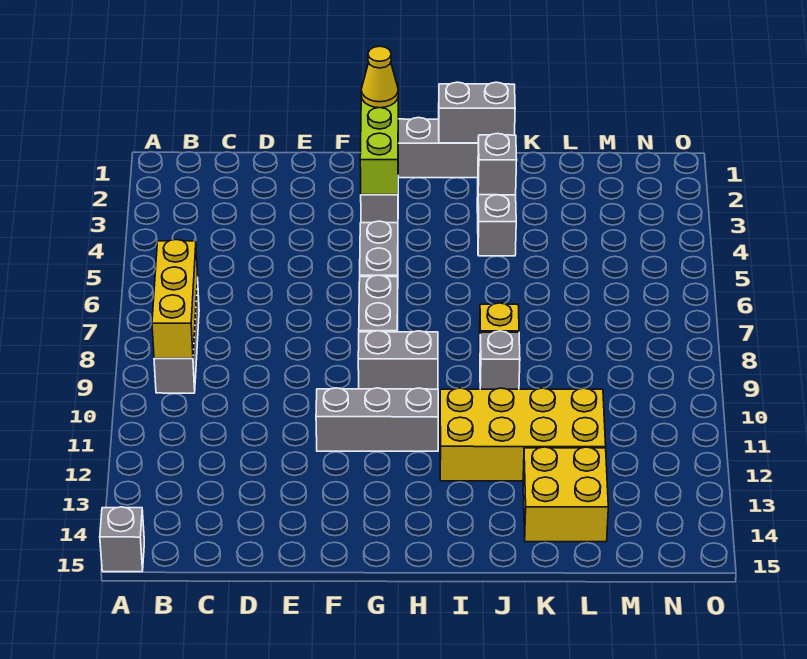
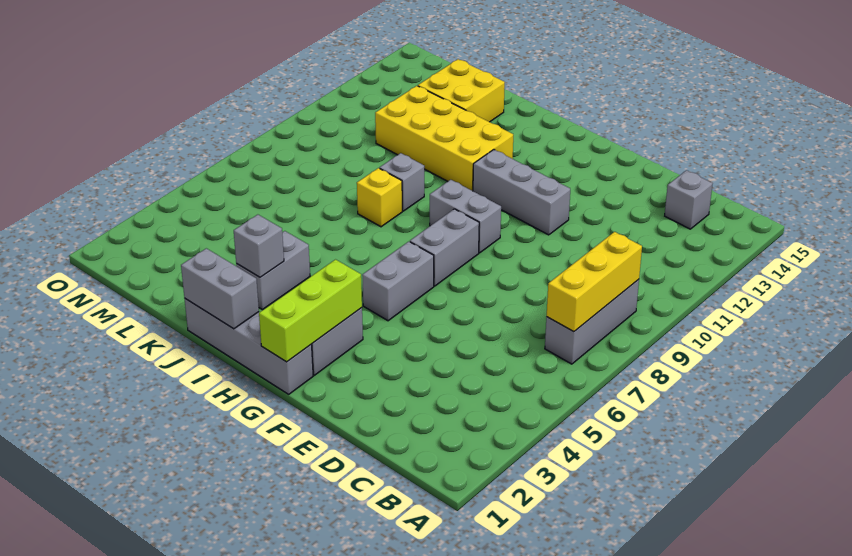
grey 1x1 brick [100,507,144,572] -> grey 1x1 brick moved to [665,170,713,229]
yellow 1x1 cone [361,46,398,108] -> none

